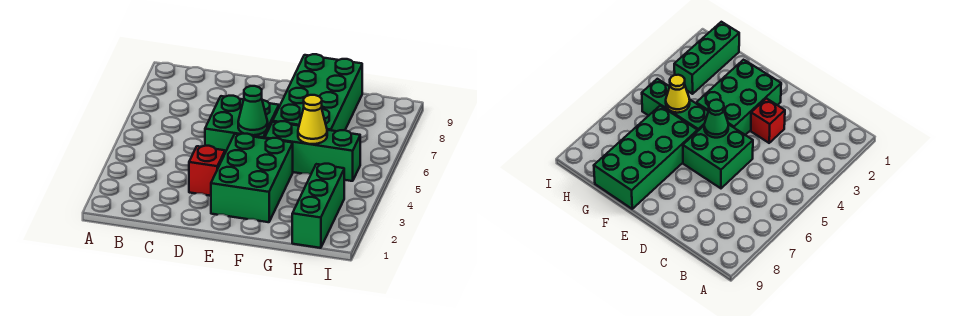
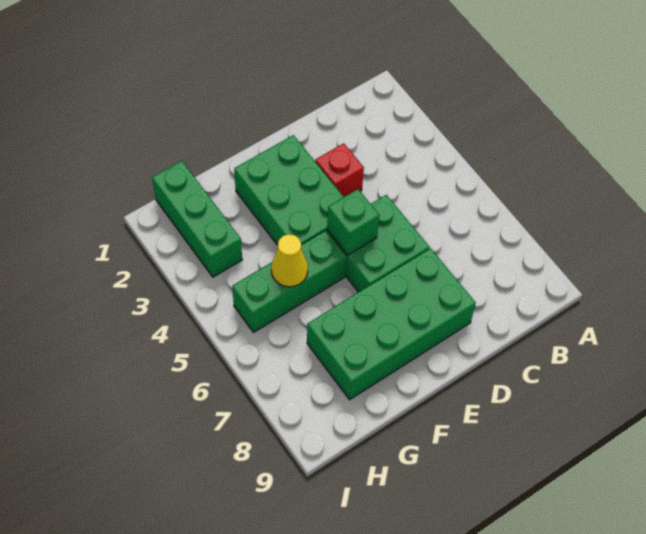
green 1x1 cone [238,86,268,135] -> green 1x1 brick [327,189,380,255]
green 2x4 brick [273,54,362,131] -> green 2x4 brick turned to [307,248,476,400]

